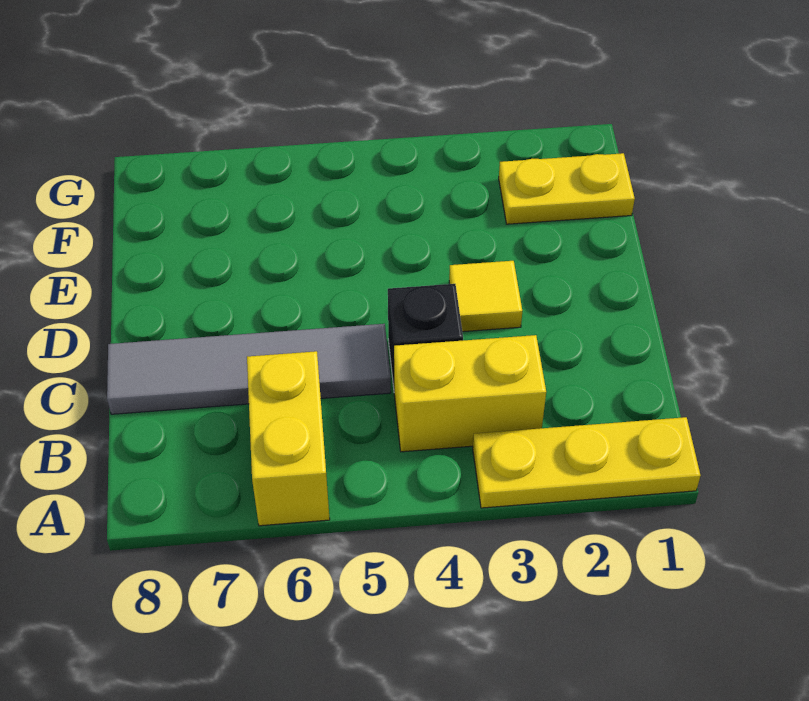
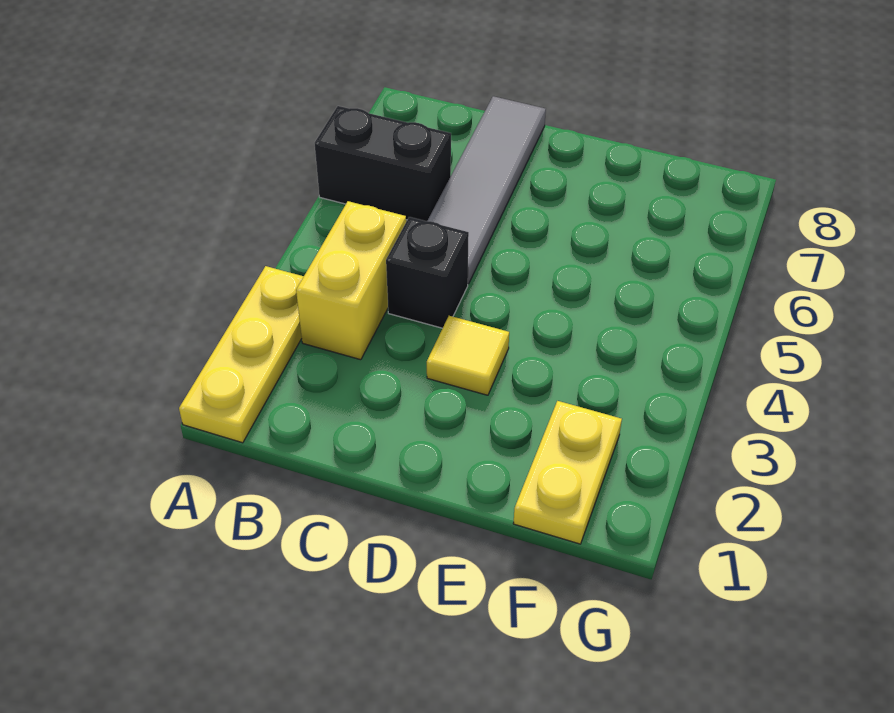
yellow 1x2 brick [247,351,330,526] -> black 1x2 brick [315,106,451,221]

